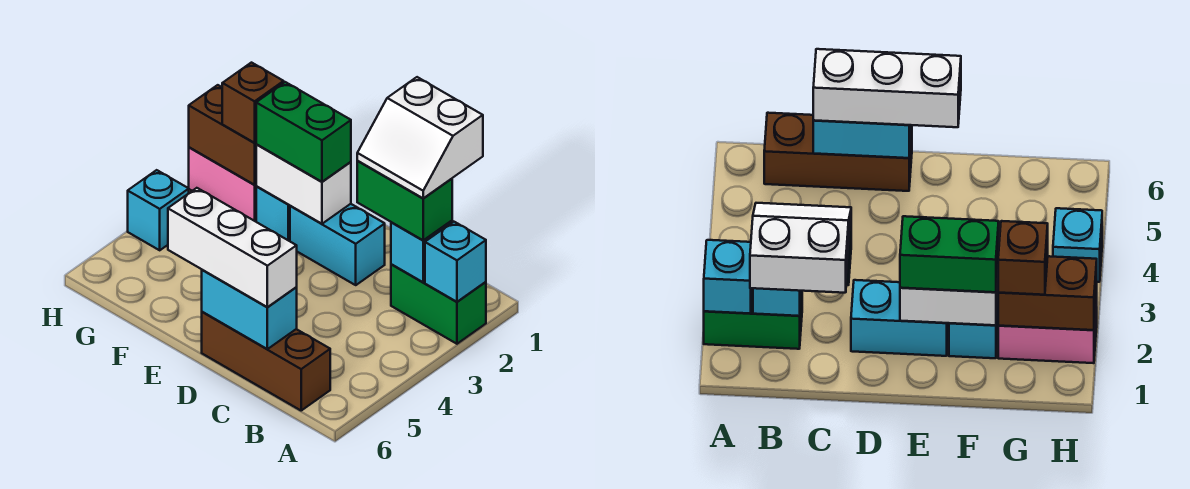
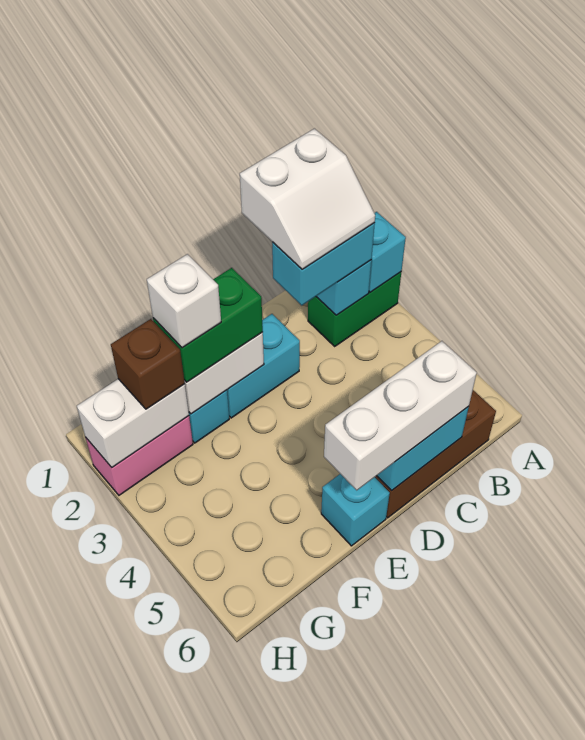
green 1x2 brick [357,161,452,240] -> cyan 1x2 brick [272,223,375,305]
none -> white 1x1 brick [147,254,221,348]
brown 1x2 brick [189,85,256,185] -> white 1x2 brick [77,379,189,467]
cyan 1x1 brick [128,170,189,250] -> cyan 1x1 brick moved to [321,474,390,546]

